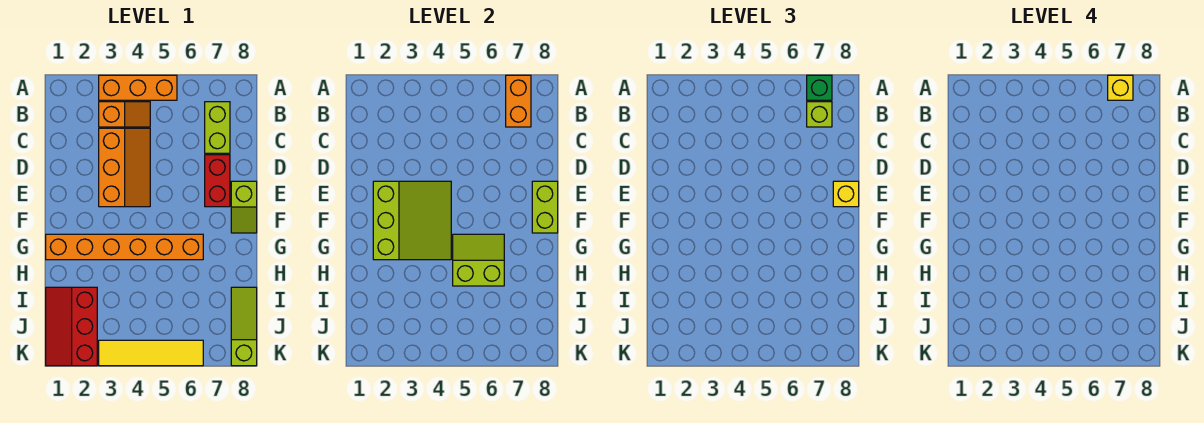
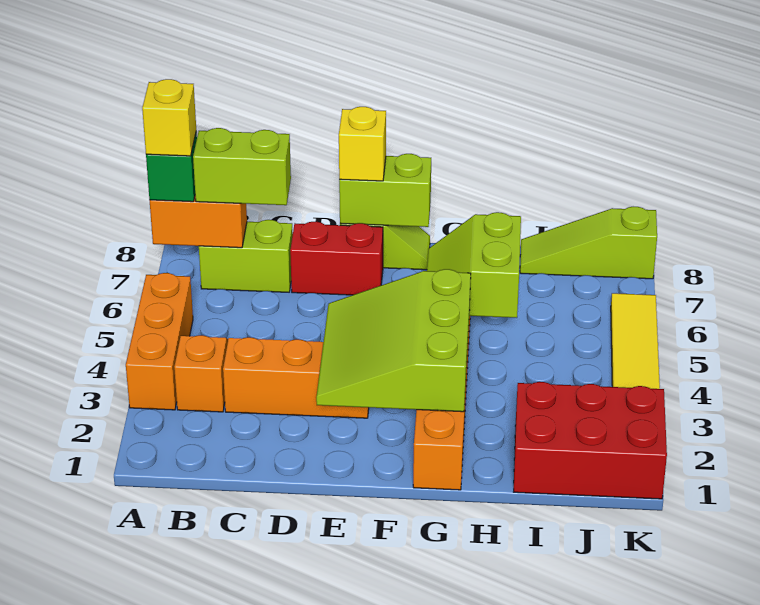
lime 1x1 brick [807,102,832,127] -> lime 1x2 brick [193,128,291,205]
lime 3x3 slope [373,181,451,260] -> lime 3x3 slope turned to [316,269,471,412]
red 2x3 slope [46,287,97,366] -> red 2x3 brick [514,382,667,499]

